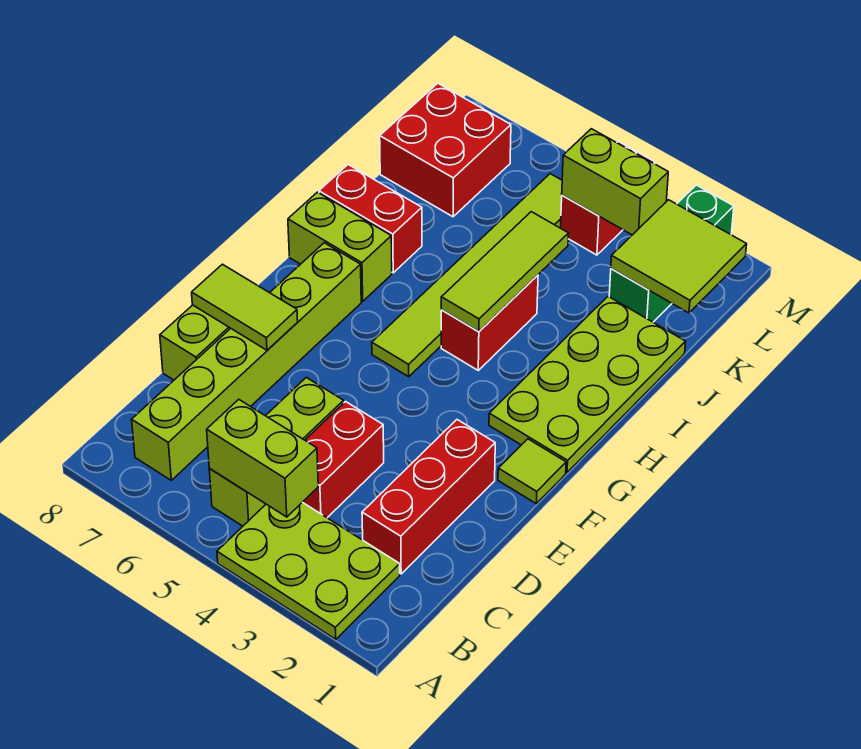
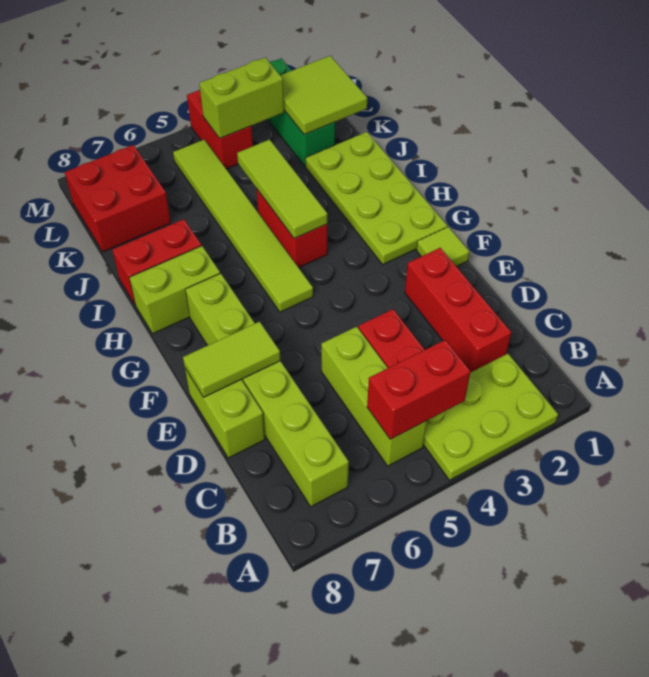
lime 1x2 brick [207,399,318,517] -> red 1x2 brick [367,340,470,439]

